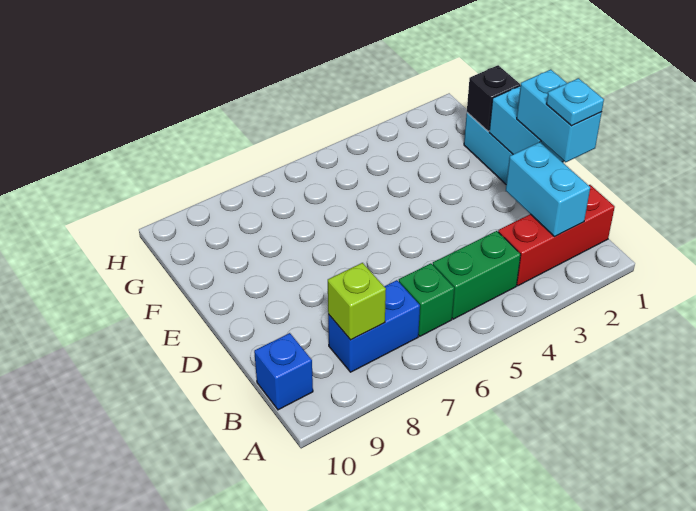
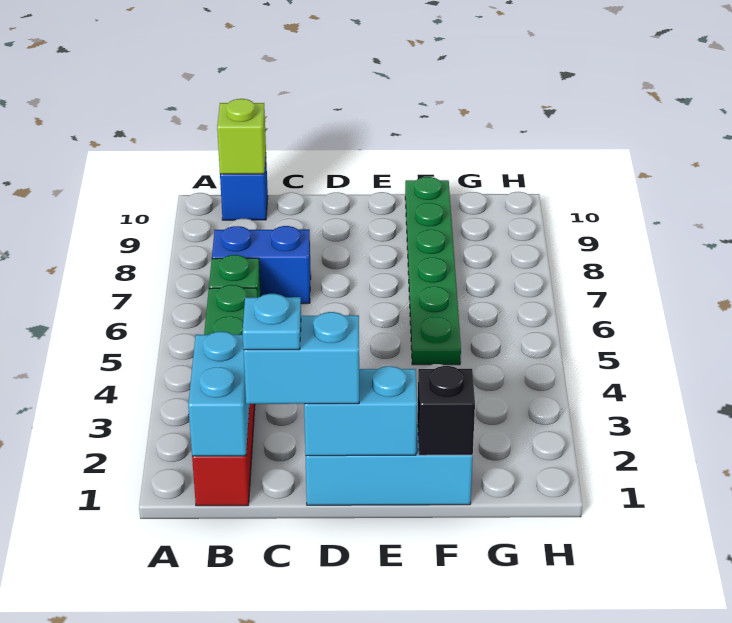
cyan 1x2 brick [506,142,590,237] -> cyan 1x2 brick turned to [188,332,249,456]
blue 1x2 brick [328,280,420,372] -> blue 1x2 brick turned to [212,226,311,304]
lime 1x1 brick [328,263,386,340] -> lime 1x1 brick moved to [217,99,266,174]
none -> green 1x6 plate [405,177,461,365]

